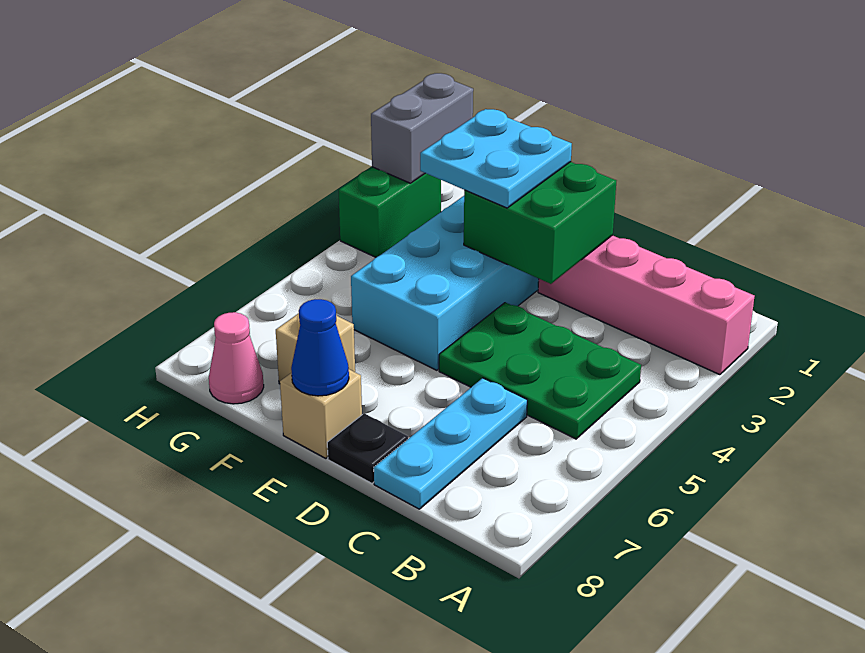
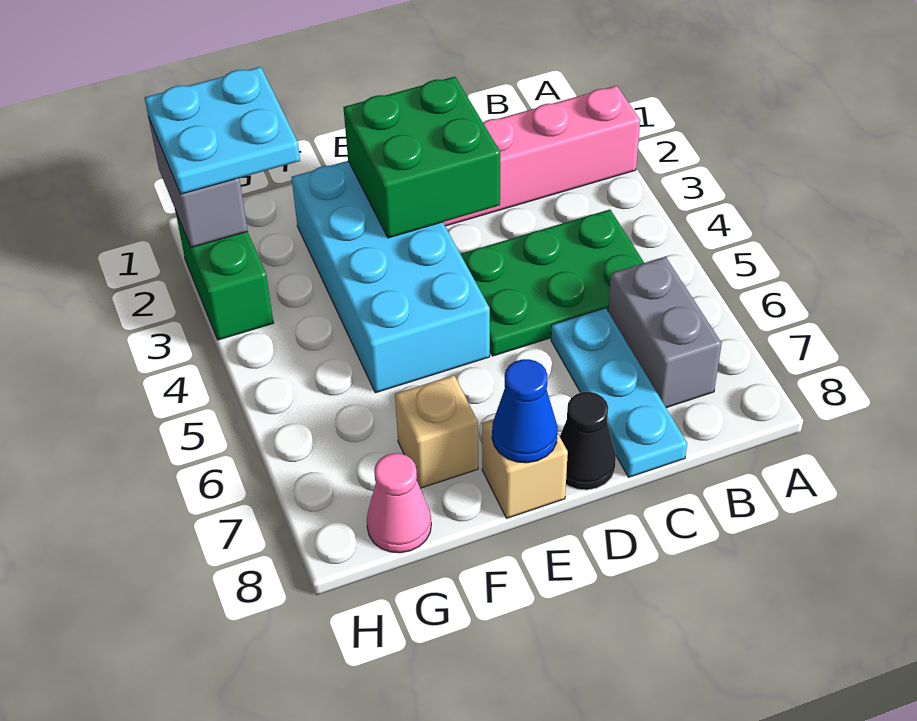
none -> grey 1x2 brick [608,257,722,408]
black 1x1 plate [327,413,408,483] -> black 1x1 cone [560,392,616,490]
cyan 2x2 plate [420,109,572,208] -> cyan 2x2 plate moved to [145,67,300,194]

